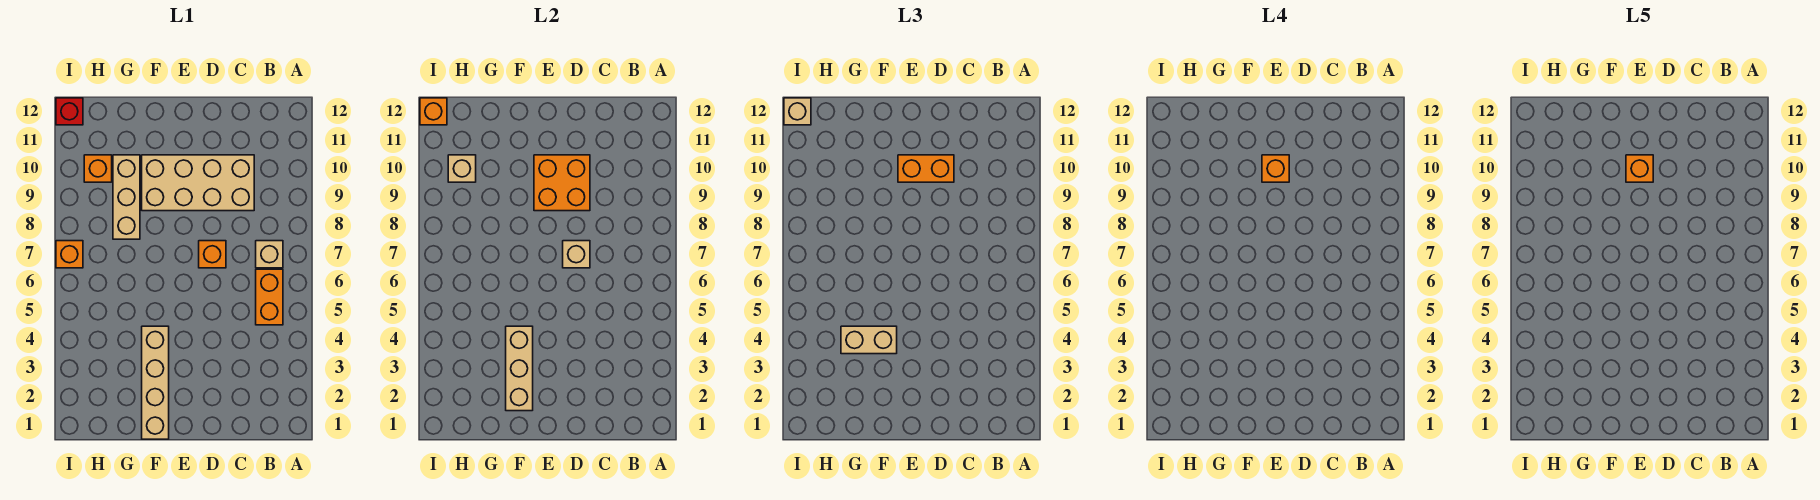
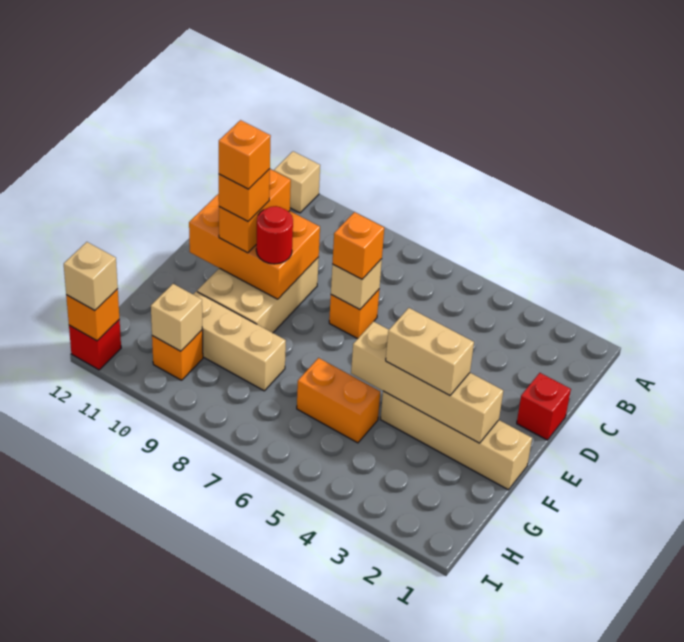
orange 1x2 brick [256,269,283,325] -> orange 1x2 brick moved to [297,358,380,443]
tan 1x1 brick [256,241,283,268] -> tan 1x1 brick moved to [274,151,320,213]
tan 2x4 brick [142,155,254,211] -> tan 2x3 brick [197,257,319,333]
none -> red 1x1 brick [517,373,571,440]
orange 2x2 brick [534,155,590,211] -> orange 2x3 brick [189,194,320,299]
none -> red 1x1 round brick [256,206,293,264]
tan 1x3 brick [506,326,533,411] -> tan 1x4 brick [351,321,503,443]
tan 1x2 brick [841,326,897,354] -> tan 1x2 brick turned to [386,308,474,395]
orange 1x1 brick [56,241,83,268] -> orange 1x1 brick moved to [332,212,384,279]

